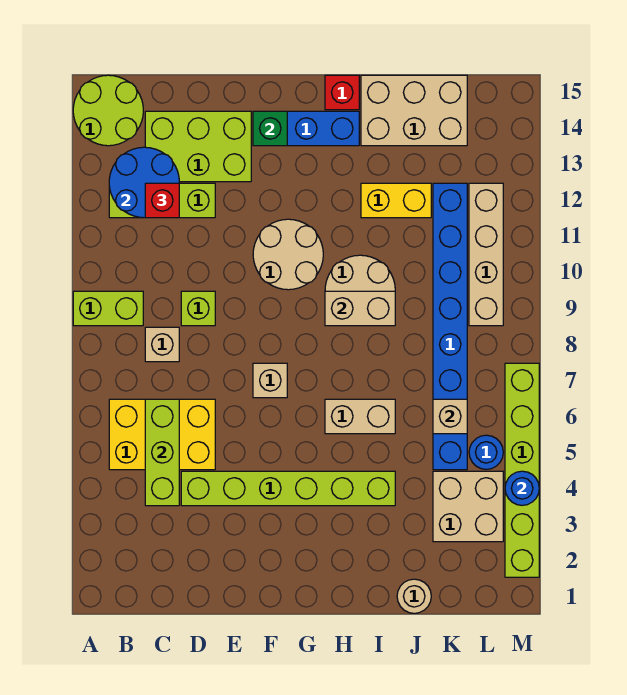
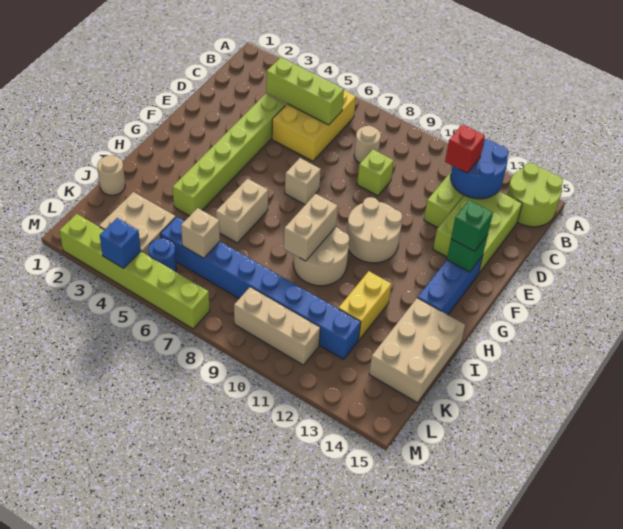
lime 1x2 brick [73,291,143,326] -> none
tan 1x1 brick [145,327,179,362] -> tan 1x1 round brick [354,126,381,163]
none -> green 1x1 brick [451,200,493,251]
red 1x1 brick [325,75,359,110] -> none
tan 1x4 brick [469,183,503,326] -> tan 1x3 brick [234,287,320,365]
blue 1x1 round brick [505,471,539,505] -> blue 1x1 brick [100,218,141,268]

